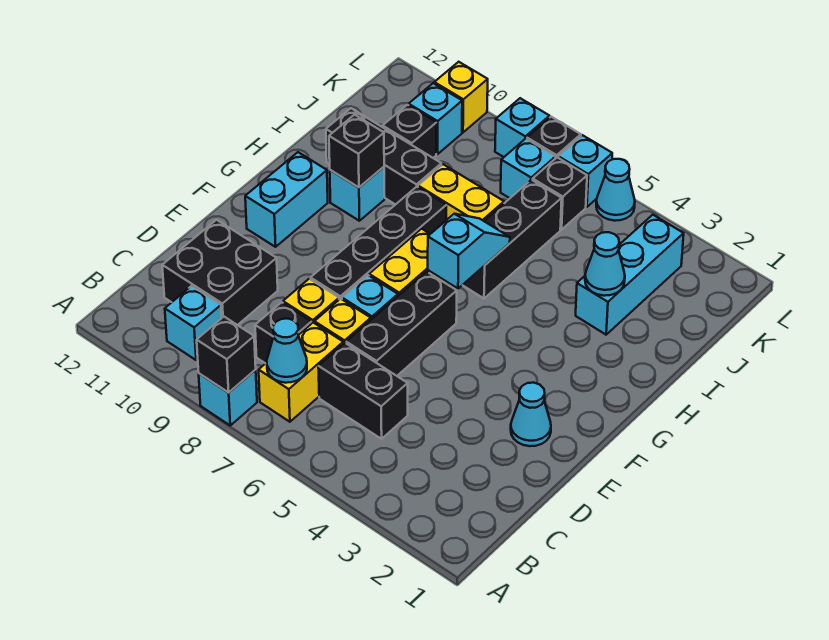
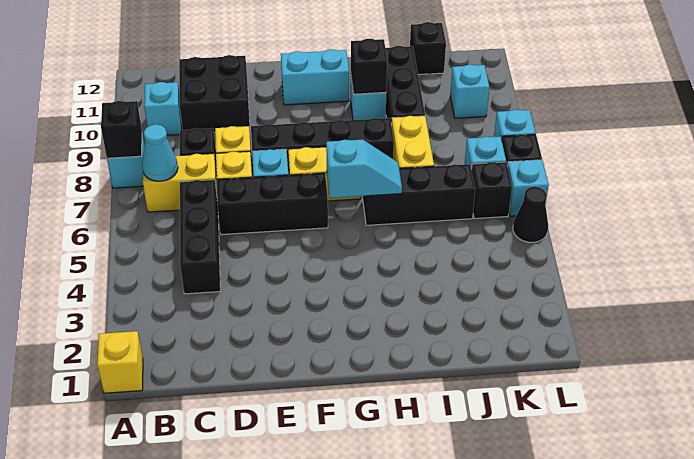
black 1x2 brick [318,343,408,439] -> black 1x3 brick [180,180,220,294]
cyan 1x1 cone [511,383,551,446] -> none
cyan 1x3 brick [576,215,684,335] -> none
cyan 1x1 cone [585,232,625,296] -> none
black 1x1 brick [383,105,437,158] -> black 1x1 brick moved to [410,22,446,75]
cyan 1x1 cone [596,159,635,221] -> black 1x1 cone [513,187,548,242]
yellow 1x1 brick [434,62,488,132] -> yellow 1x1 brick moved to [97,331,143,393]

